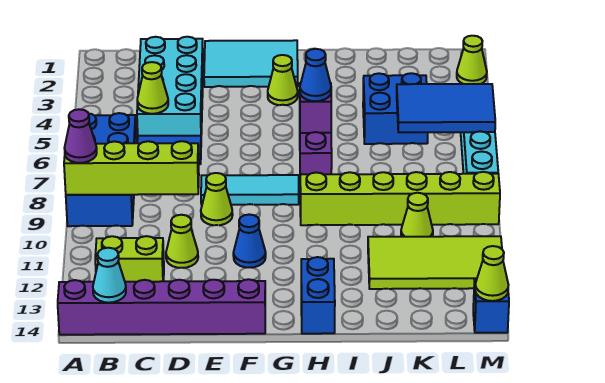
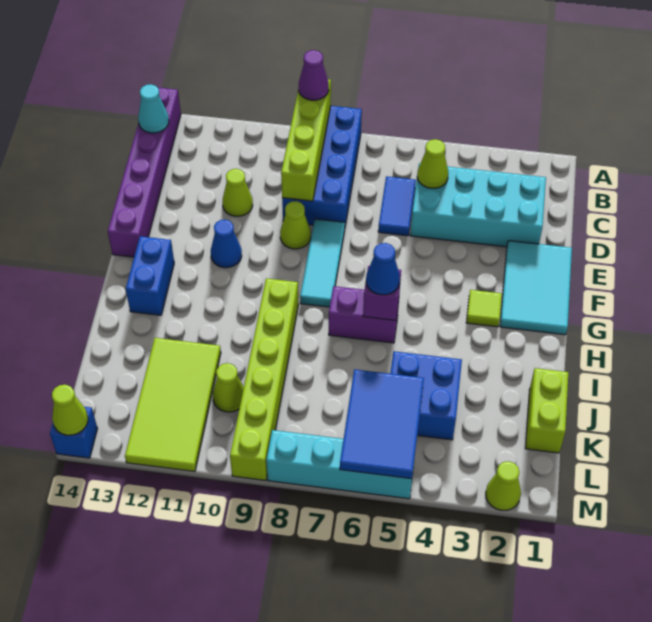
blue 2x4 brick [66,113,136,226] -> blue 2x4 brick turned to [282,106,362,225]
lime 1x2 brick [95,236,164,282] -> lime 1x2 brick moved to [525,368,568,453]
lime 1x1 cone [268,55,298,105] -> lime 1x1 tile [466,290,502,327]
blue 1x2 brick [301,257,335,334] -> blue 1x2 brick turned to [126,236,174,315]

